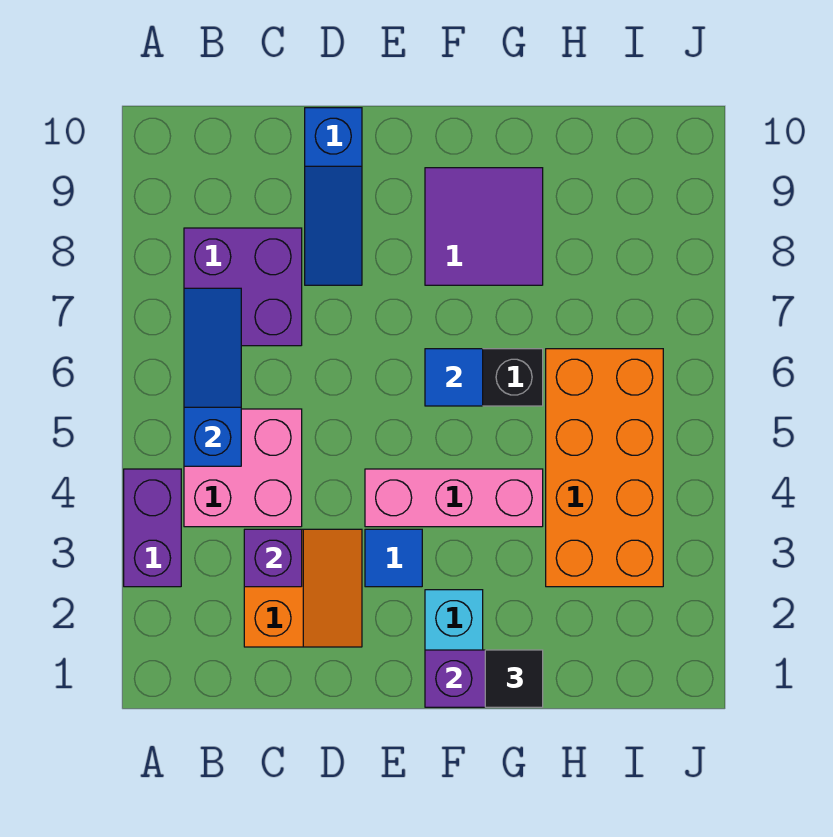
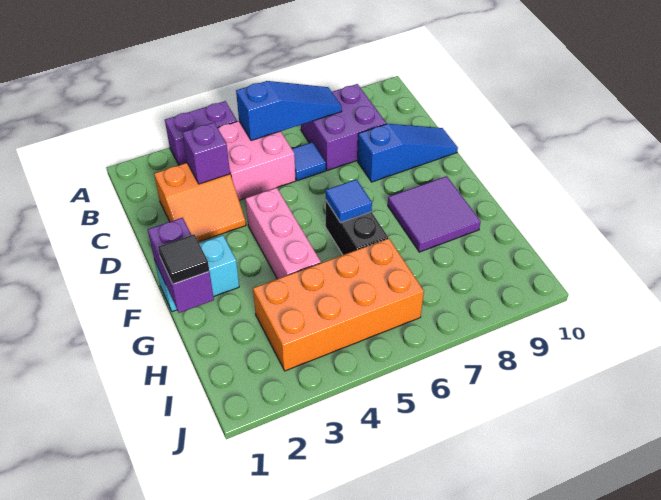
blue 1x3 slope [305,108,362,285] -> blue 1x3 slope turned to [358,124,458,182]
blue 1x1 tile [365,529,422,587] -> blue 1x1 tile moved to [292,142,326,181]

